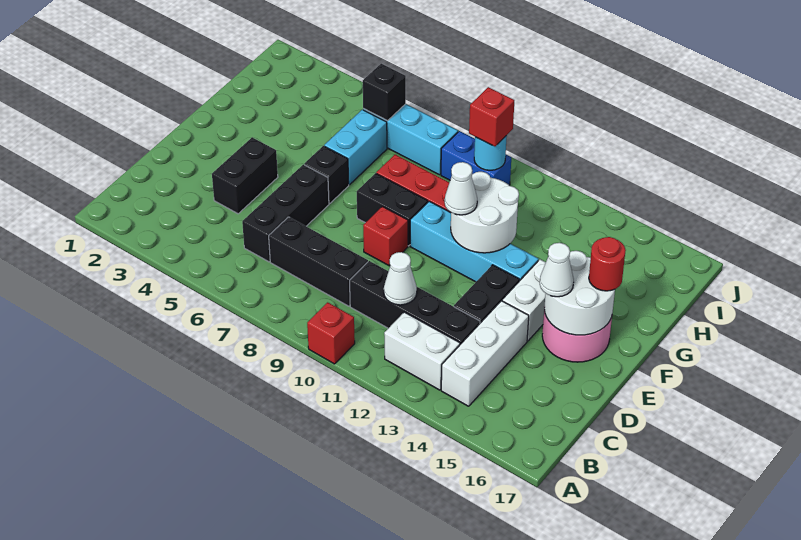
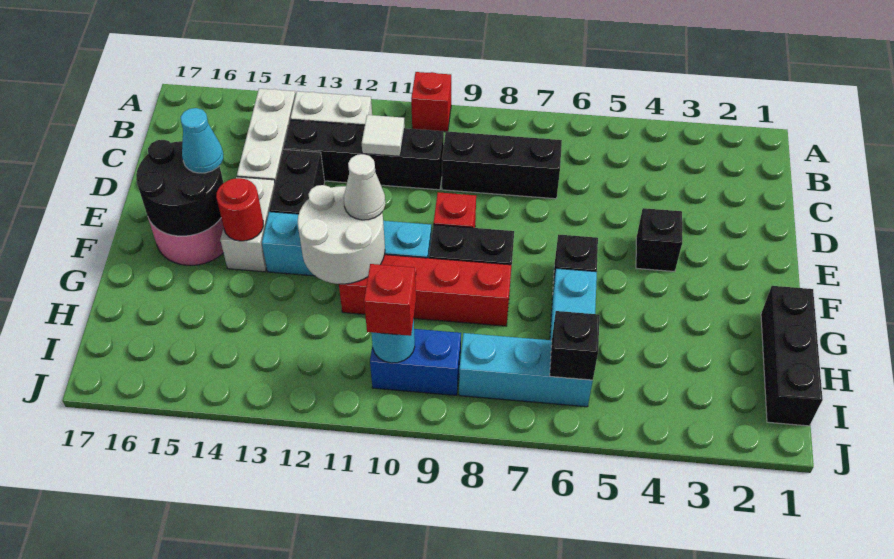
black 1x3 brick [242,165,329,262] -> black 1x3 brick moved to [761,286,823,426]
white 1x1 cone [384,252,417,305] -> white 1x1 tile [362,115,405,156]
black 1x2 brick [212,137,278,214] -> black 1x1 brick [636,208,682,272]
white 2x2 round brick [544,251,615,335] -> black 2x2 round brick [136,140,223,236]
white 1x1 cone [540,243,574,297] -> cyan 1x1 cone [181,108,224,173]
red 1x1 round brick [589,237,626,291] -> red 1x1 round brick moved to [216,178,263,241]

